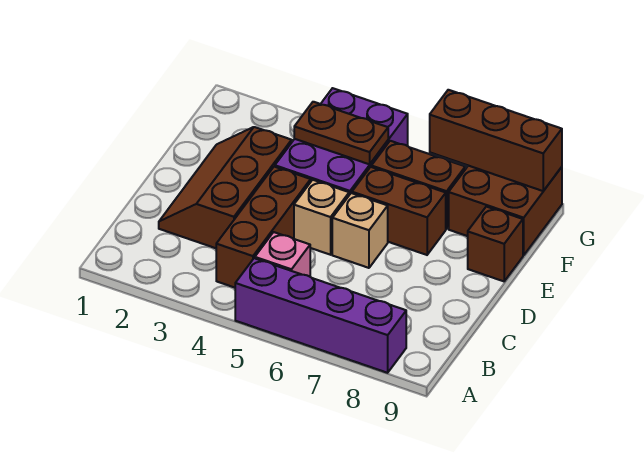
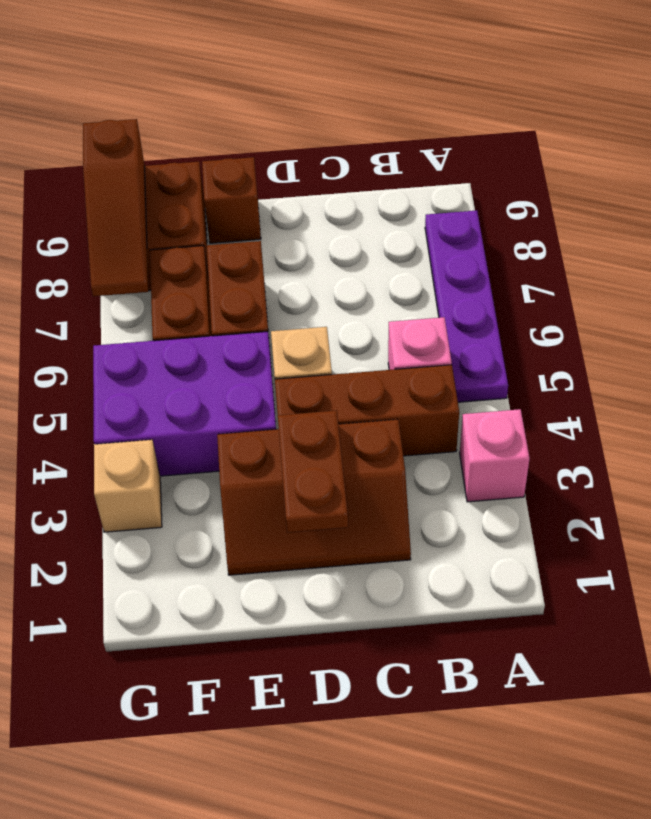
none -> pink 1x1 brick [460,409,530,502]
purple 1x4 brick [235,258,406,373] -> purple 1x4 plate [425,211,508,402]
tan 1x1 brick [332,193,388,268] -> tan 1x1 brick moved to [94,440,162,532]
brown 1x2 plate [294,102,388,164] -> brown 1x2 plate moved to [278,411,348,533]
brown 1x3 brick [430,90,562,191] -> brown 1x3 slope [83,119,148,296]

